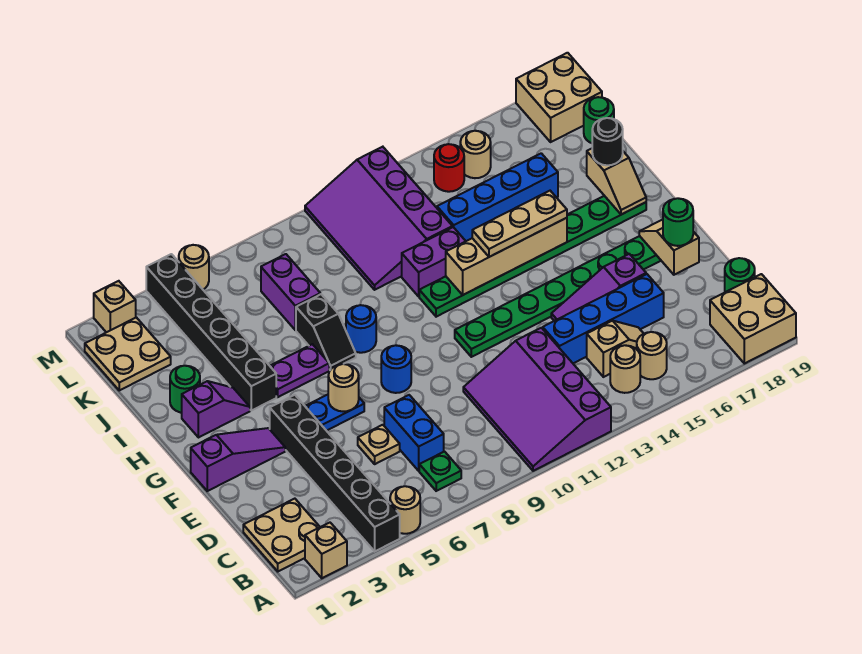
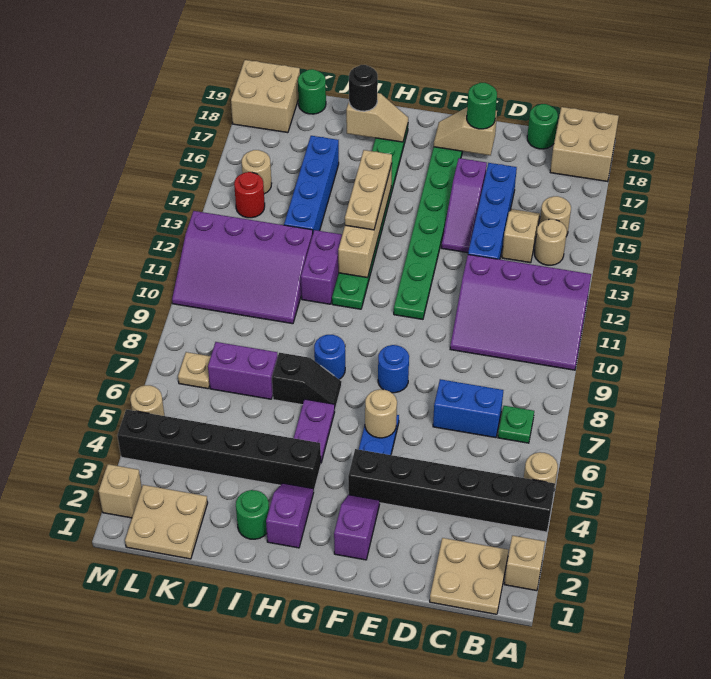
tan 1x1 plate [358,425,400,464] -> tan 1x1 plate moved to [178,352,211,389]
purple 1x3 slope [191,428,285,491] -> purple 1x2 slope [334,495,380,560]

